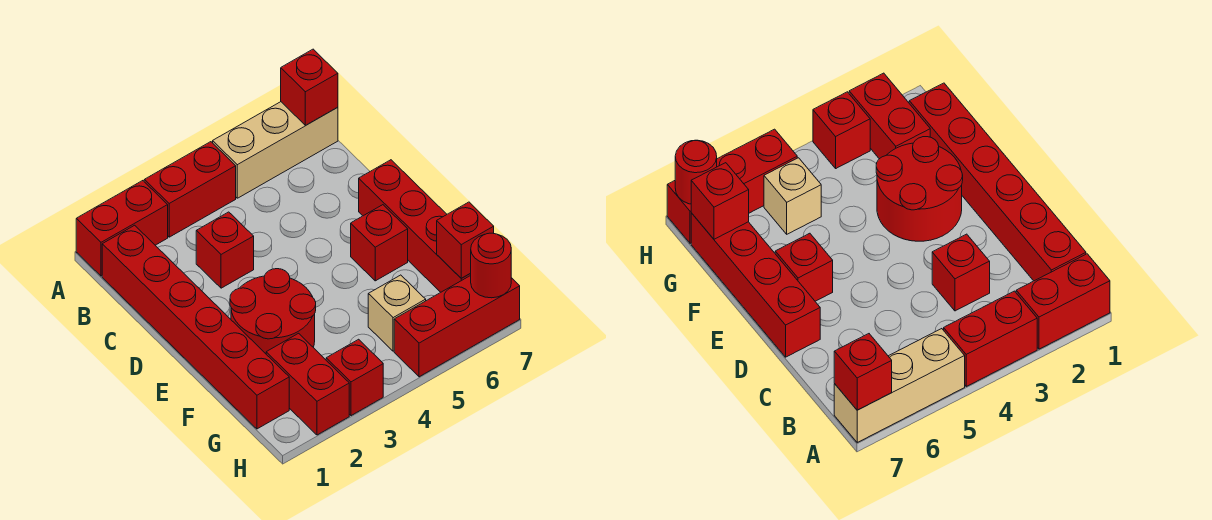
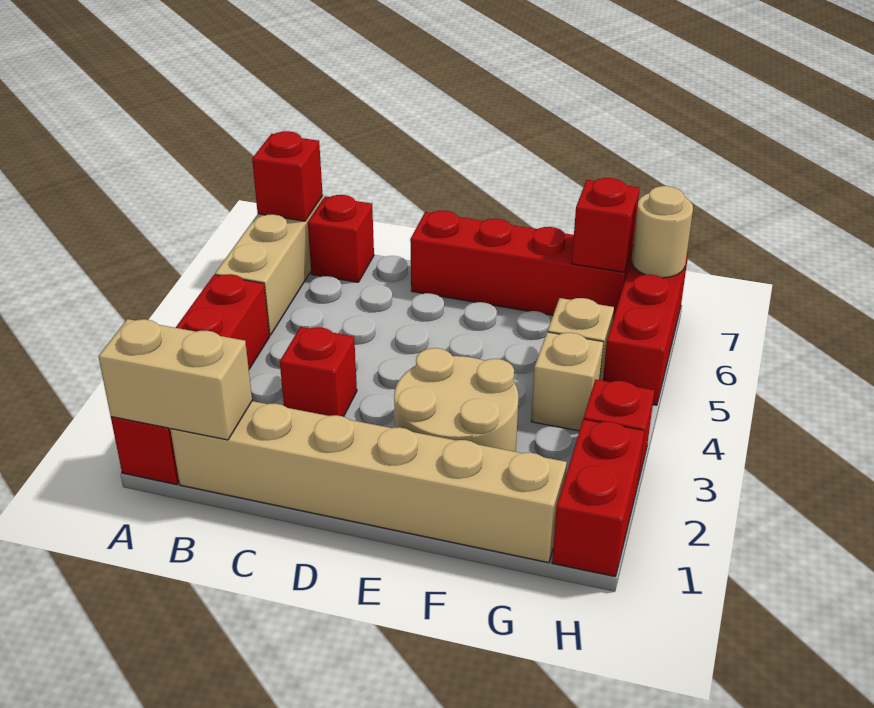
none -> tan 1x2 brick [98,319,252,440]
red 1x6 brick [102,225,289,429] -> tan 1x6 brick [170,401,567,563]
red 2x2 round brick [230,269,316,354] -> tan 2x2 round brick [394,348,518,452]
red 1x1 brick [351,205,408,281] -> red 1x1 brick moved to [308,195,374,282]
red 1x2 brick [266,333,349,435] -> red 1x2 brick turned to [552,419,645,577]
none -> tan 1x1 brick [531,332,603,431]
red 1x1 round brick [470,233,511,298] -> tan 1x1 round brick [632,186,693,278]

